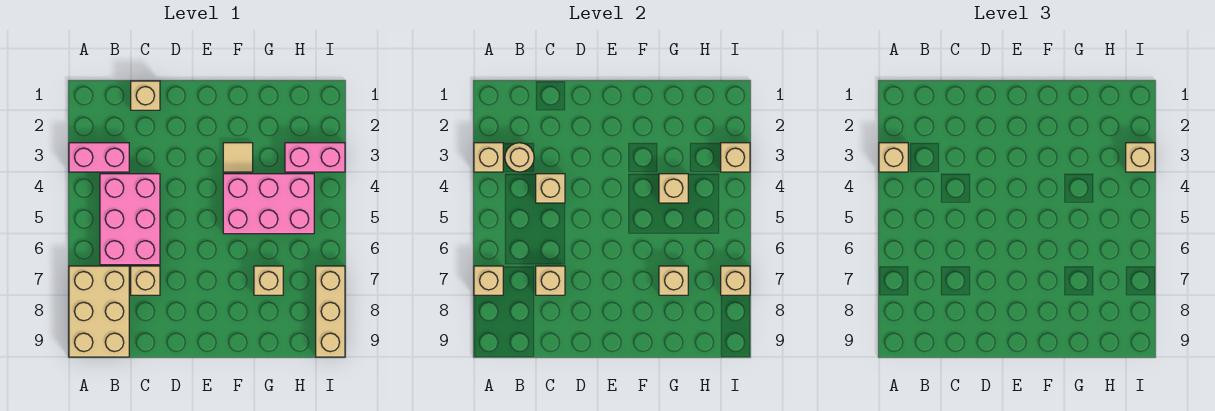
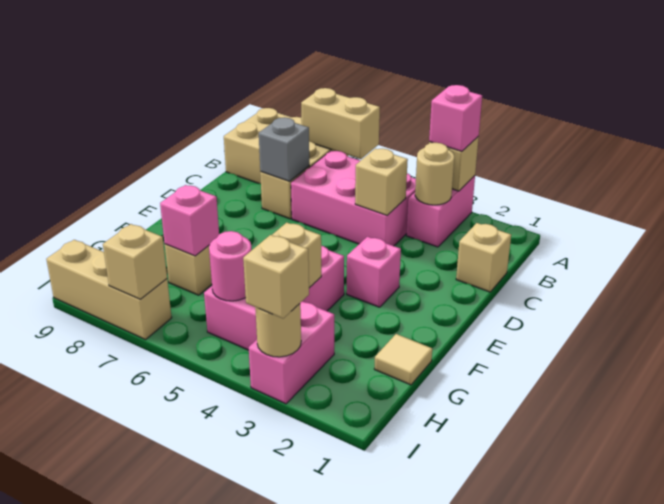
tan 1x1 brick [879,143,908,172] -> pink 1x1 brick [429,85,482,151]
tan 1x1 brick [474,266,503,295] -> tan 1x2 brick [301,88,380,159]
tan 1x1 brick [536,266,565,295] -> grey 1x1 brick [259,117,309,181]
none -> pink 1x1 brick [347,237,401,307]
tan 1x1 tile [223,143,253,172] -> tan 1x1 tile moved to [374,334,432,385]
tan 1x1 brick [659,266,688,295] -> pink 1x1 brick [160,185,219,256]
none -> pink 1x1 round brick [209,231,252,301]
tan 1x1 brick [721,143,750,172] -> tan 1x1 round brick [255,304,301,357]

